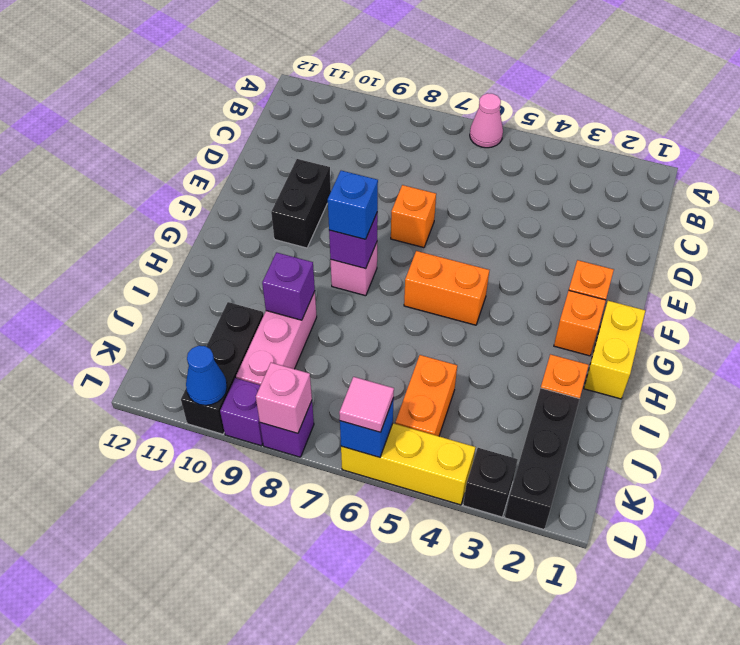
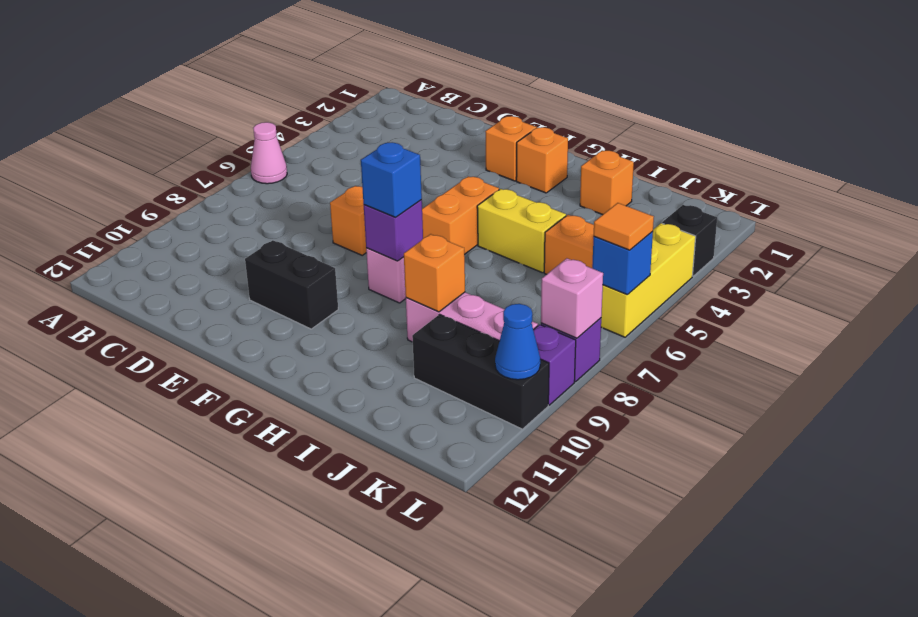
yellow 1x2 brick [584,301,645,399] -> yellow 1x2 brick moved to [477,189,566,273]
purple 1x1 brick [262,252,315,320] -> orange 1x1 brick [404,234,465,312]
black 1x3 brick [505,388,580,529] -> none
pink 1x1 tile [339,377,394,432] -> orange 1x1 tile [594,203,654,250]

